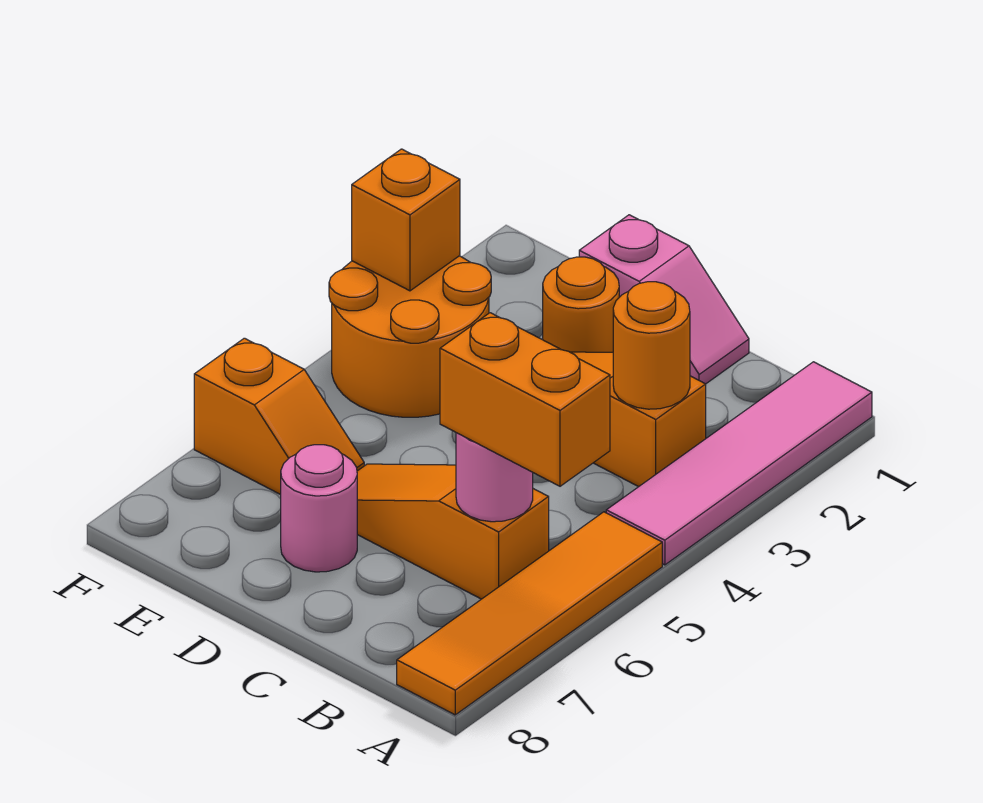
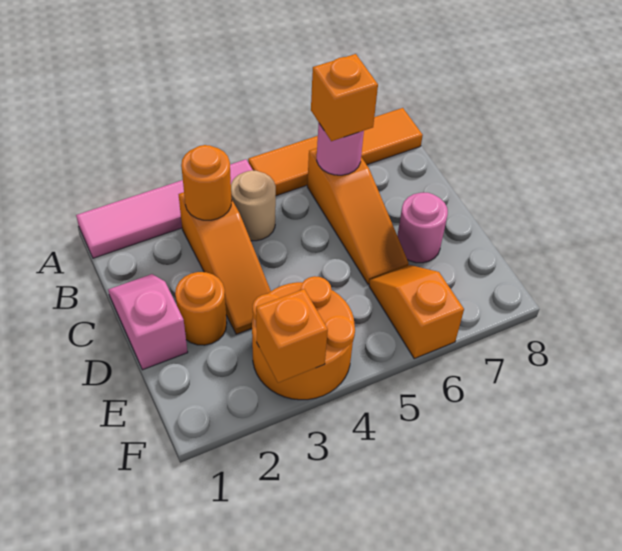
orange 1x2 brick [440,313,610,486] -> orange 1x1 brick [311,54,378,141]
none -> tan 1x1 round brick [231,170,276,241]

